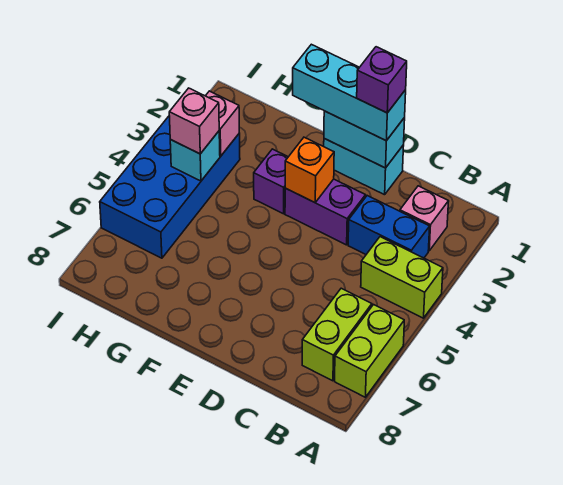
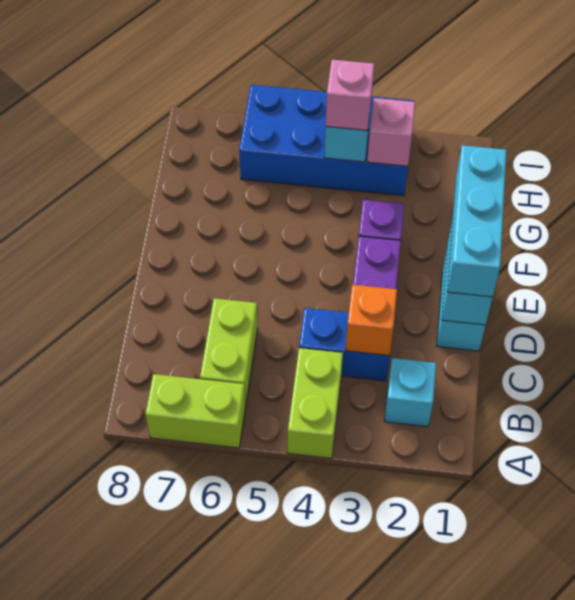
pink 1x1 brick [400,186,449,251] -> cyan 1x1 brick [385,358,436,427]
blue 1x2 brick [348,196,430,258] -> blue 1x2 brick turned to [299,308,390,381]
lime 1x2 brick [302,288,372,381] -> lime 1x2 brick turned to [200,298,258,407]
purple 1x1 brick [357,47,407,113] -> none
orange 1x1 brick [285,137,334,203] -> orange 1x1 brick moved to [345,285,397,356]

